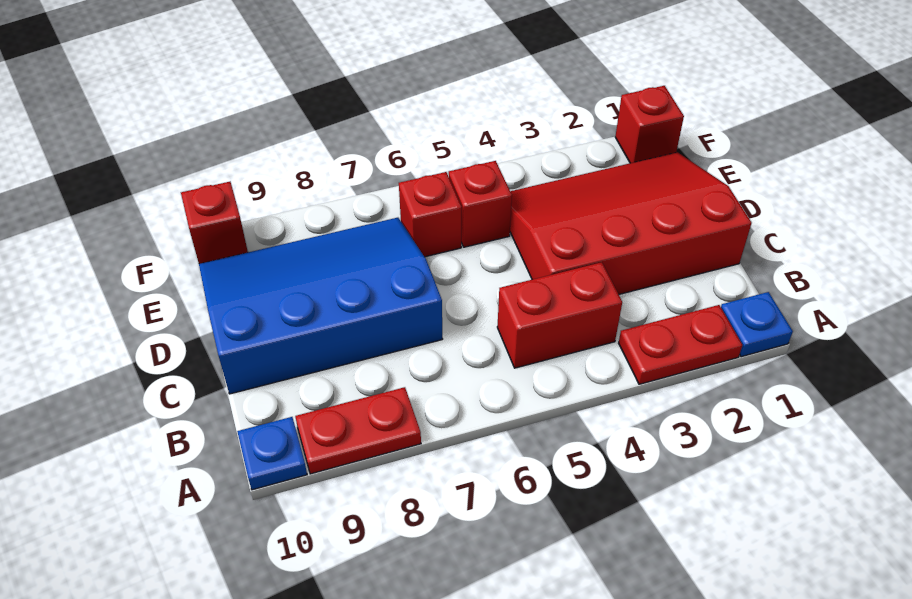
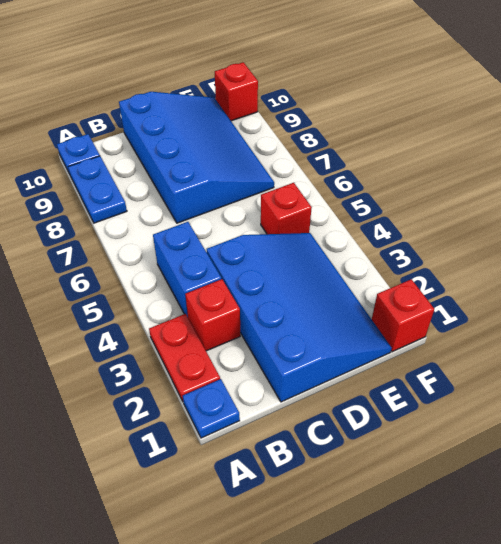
red 1x2 plate [295,387,421,474] -> blue 1x2 plate [68,156,127,223]
red 1x2 brick [497,262,622,368] -> blue 1x2 brick [153,222,221,317]
red 3x4 slope [510,152,752,294] -> blue 3x4 slope [207,233,392,402]
red 1x1 brick [399,172,461,257] -> red 1x1 brick moved to [185,279,240,351]

